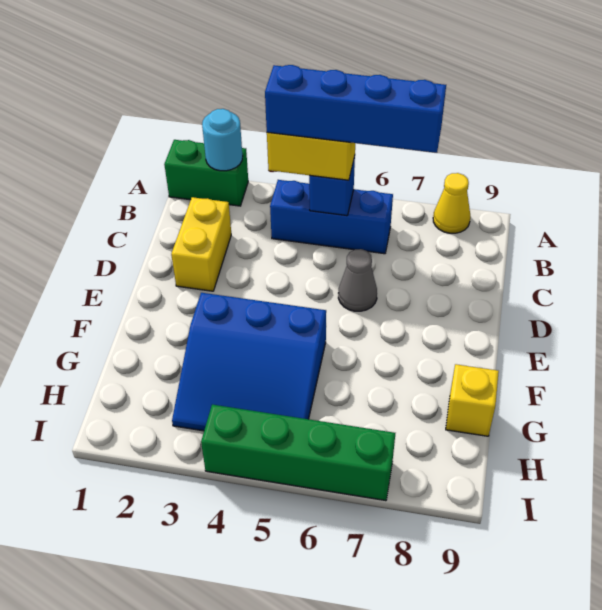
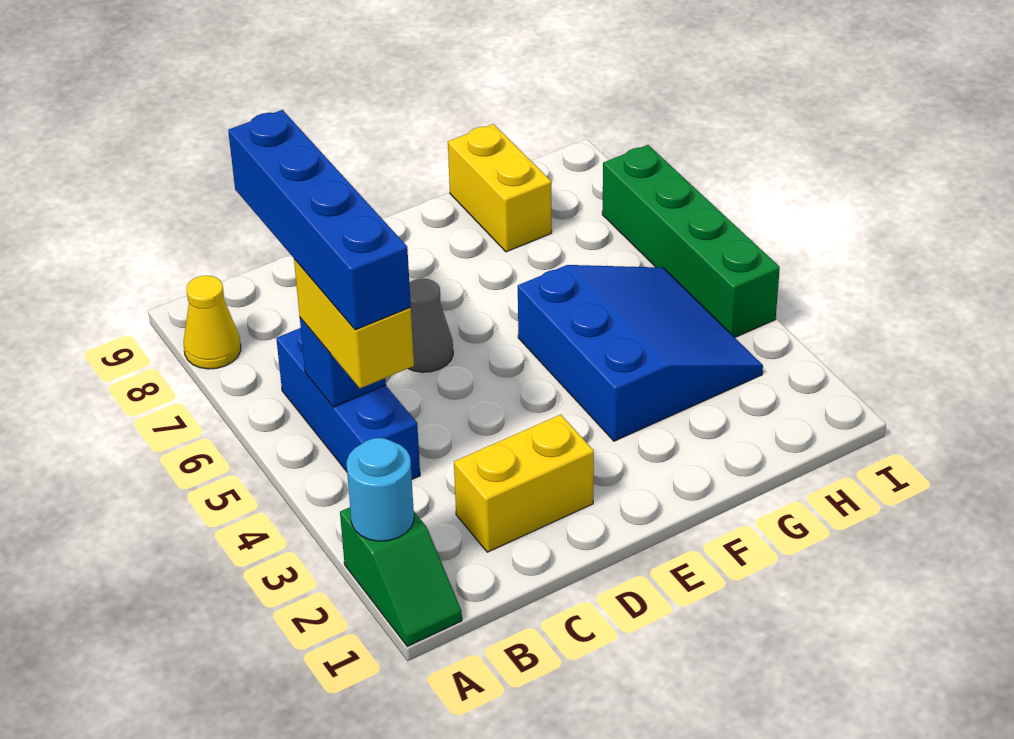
green 1x2 brick [164,140,248,206] -> green 1x2 slope [340,507,462,646]
yellow 1x1 brick [446,364,499,436] -> yellow 1x2 brick [448,124,552,252]

